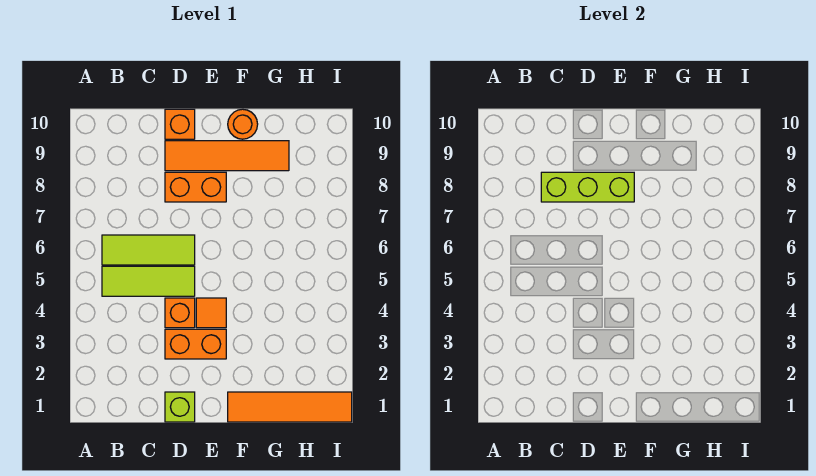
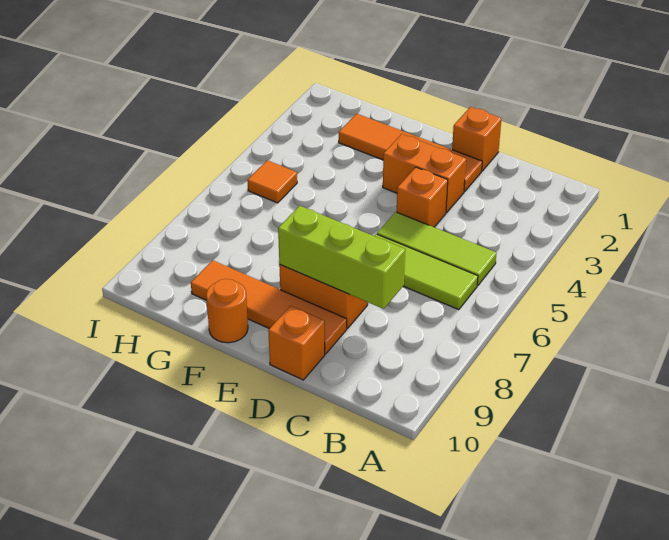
lime 1x1 brick [165,392,195,422] -> orange 1x1 brick [452,107,502,171]
orange 1x1 tile [196,298,226,328] -> orange 1x1 tile moved to [247,160,297,203]
orange 1x4 tile [228,392,352,422] -> orange 1x4 tile moved to [339,114,482,192]

